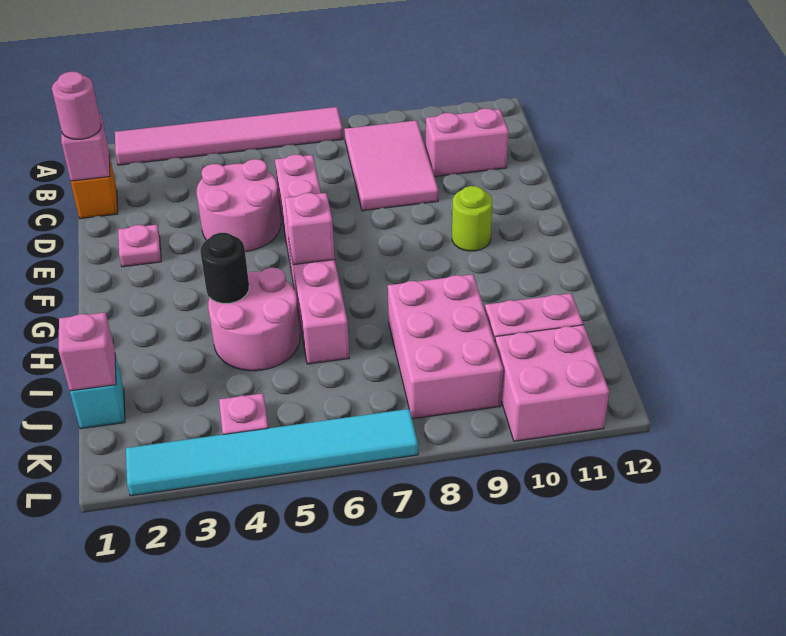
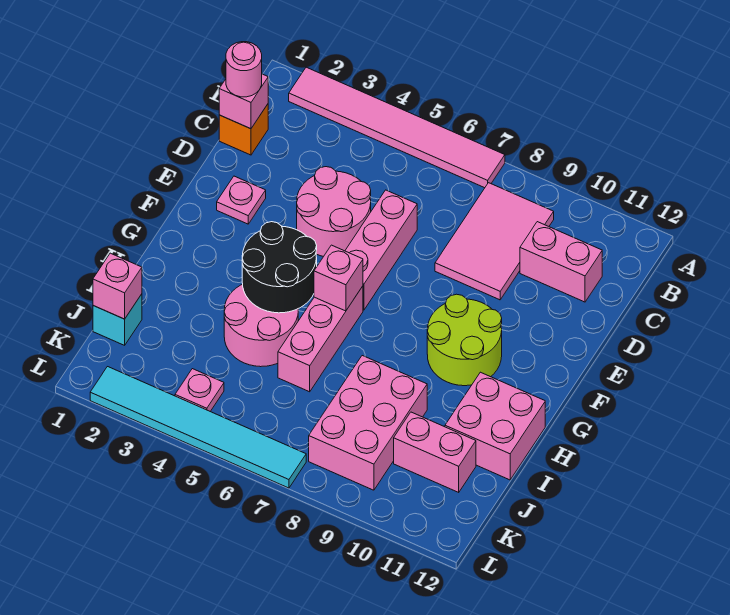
lime 1x1 round brick [452,186,492,251] -> lime 2x2 round brick [427,294,502,386]
black 1x1 round brick [200,233,249,303] -> black 2x2 round brick [242,222,317,313]
pink 2x2 brick [495,325,609,441] -> pink 2x2 brick moved to [445,372,545,480]

